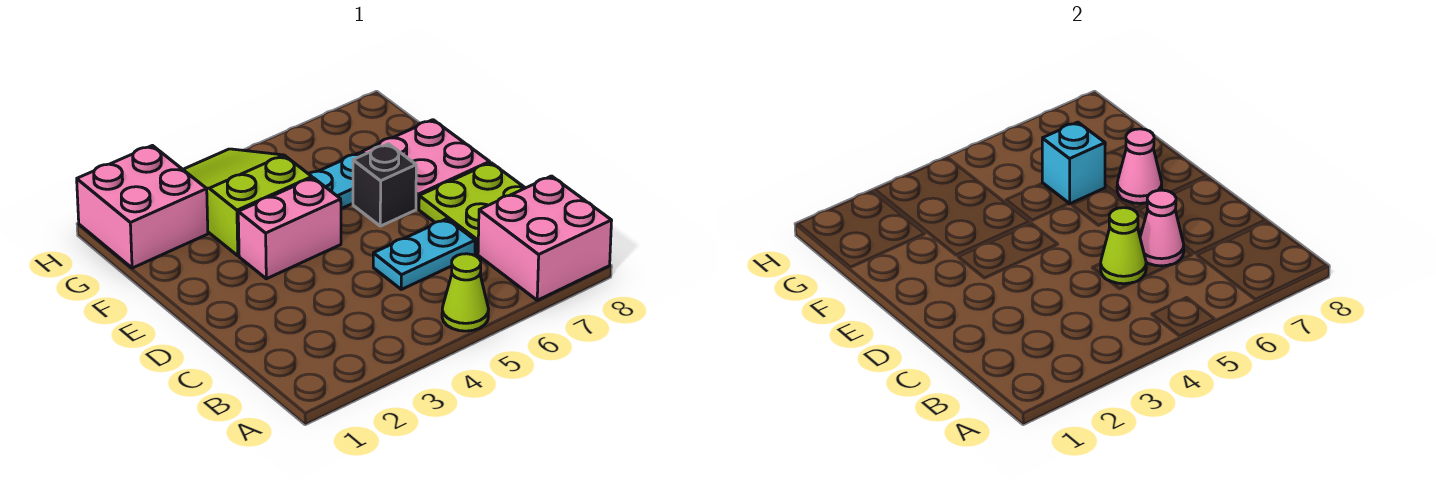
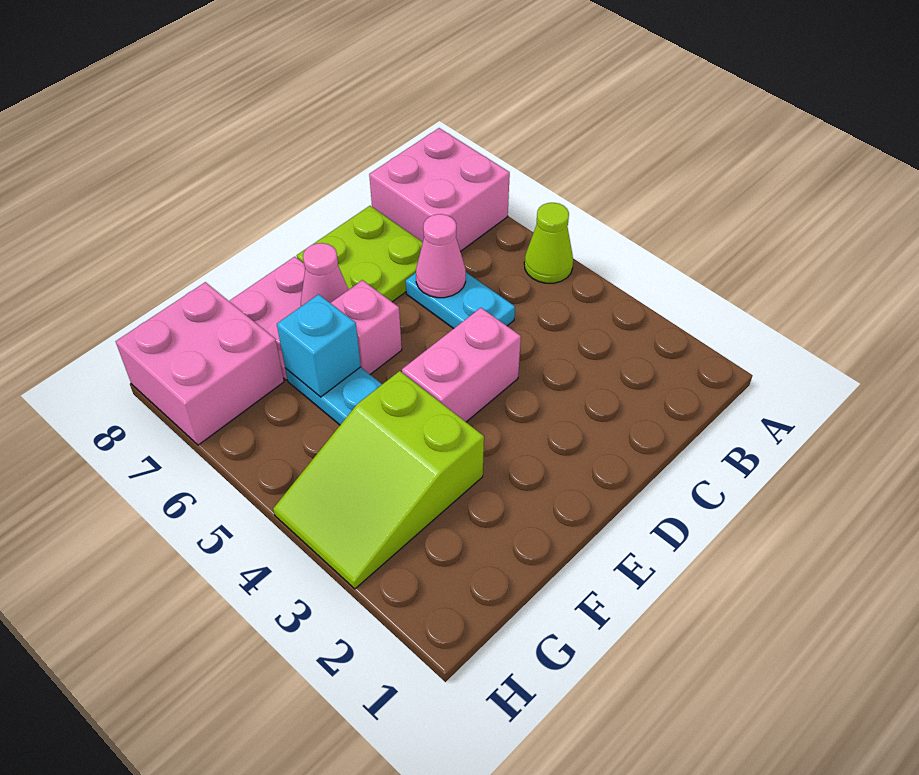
lime 1x1 cone [1101,208,1146,284] -> none
pink 1x2 brick [238,178,341,279] -> pink 1x2 brick turned to [402,308,521,422]
black 1x1 brick [353,144,416,226] -> pink 1x1 brick [331,280,402,374]
pink 2x2 brick [77,146,208,268] -> pink 2x2 brick moved to [116,282,284,445]

